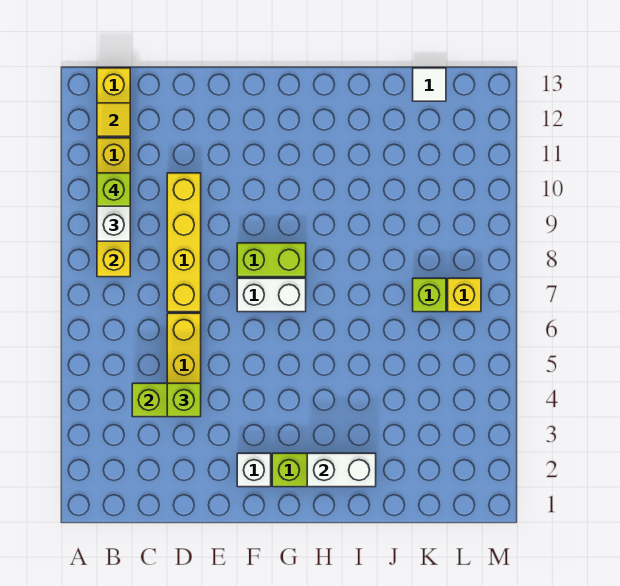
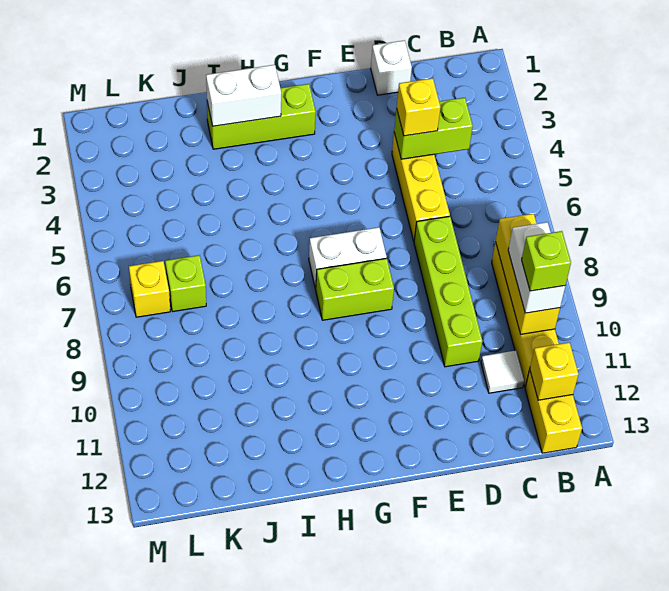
yellow 1x1 tile [97,103,130,136] -> yellow 1x1 brick [530,342,579,400]
lime 1x1 brick [167,383,201,417] -> yellow 1x1 brick [397,78,441,136]
yellow 1x4 brick [167,173,201,312] -> lime 1x4 brick [414,216,482,367]
white 1x1 brick [237,453,271,487] -> white 1x1 brick moved to [371,40,412,95]
white 1x1 tile [413,68,446,101] -> white 1x1 tile moved to [481,351,524,393]

